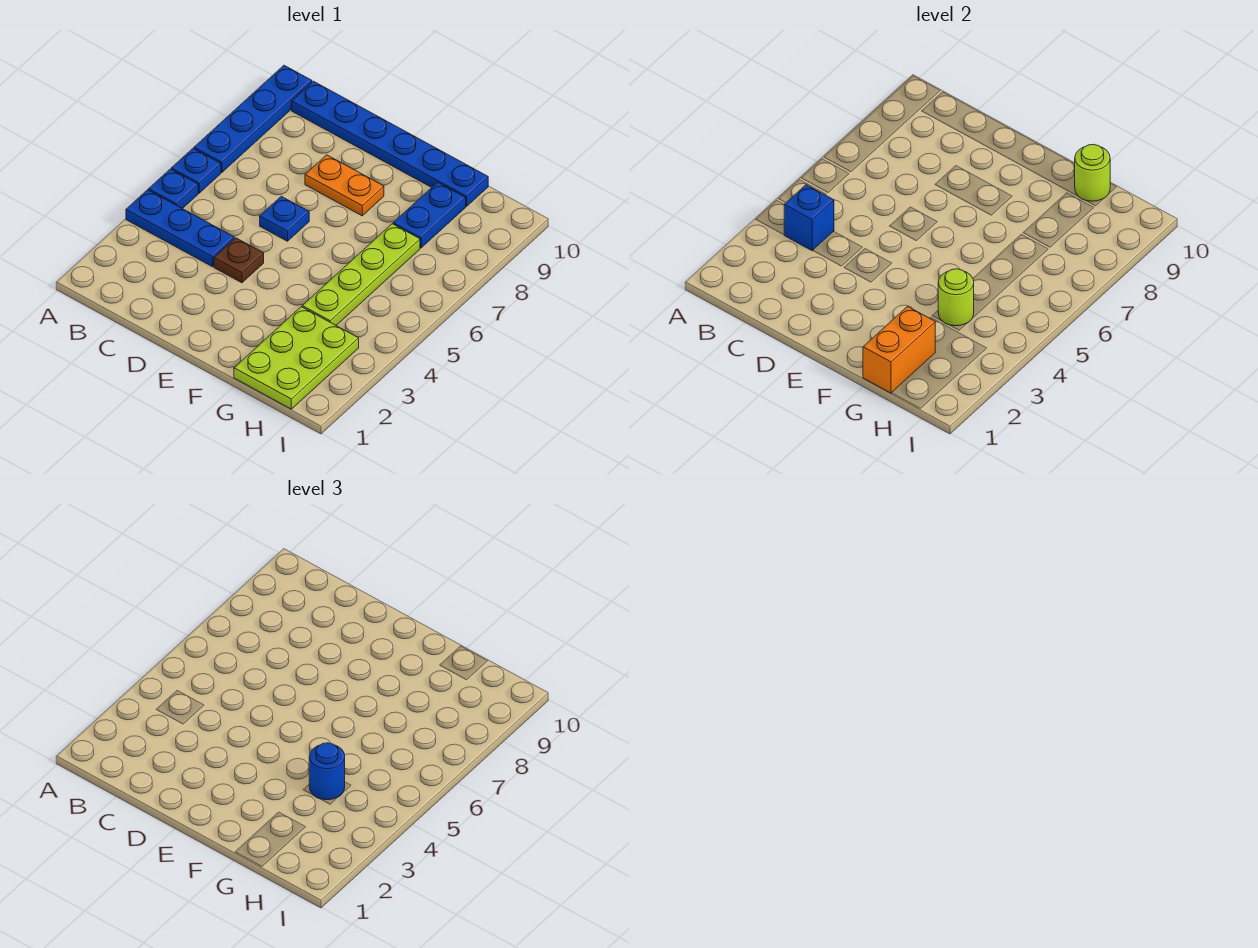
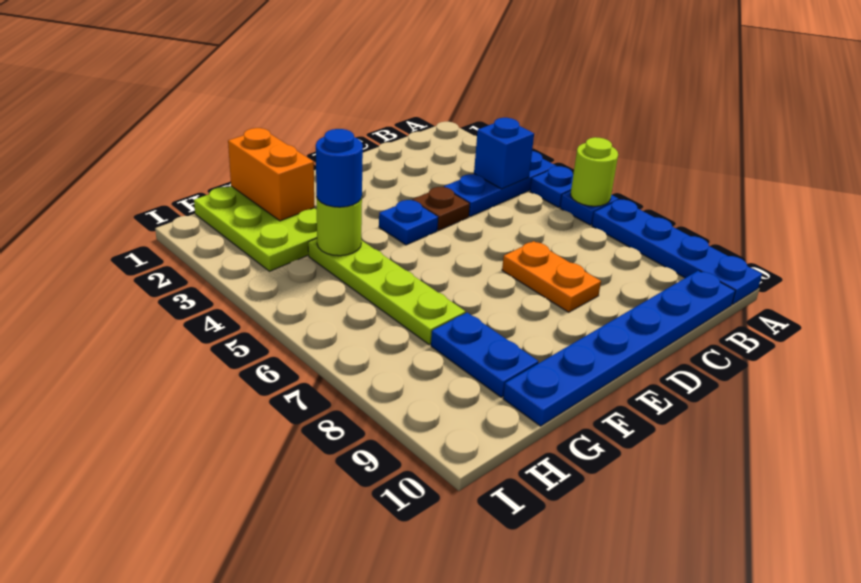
blue 1x1 plate [260,196,309,241] -> blue 1x1 plate moved to [379,200,438,245]
orange 1x2 plate [305,155,384,216] -> orange 1x2 plate turned to [502,241,601,312]
lime 1x1 round brick [1075,144,1110,201] -> lime 1x1 round brick moved to [571,137,618,206]

